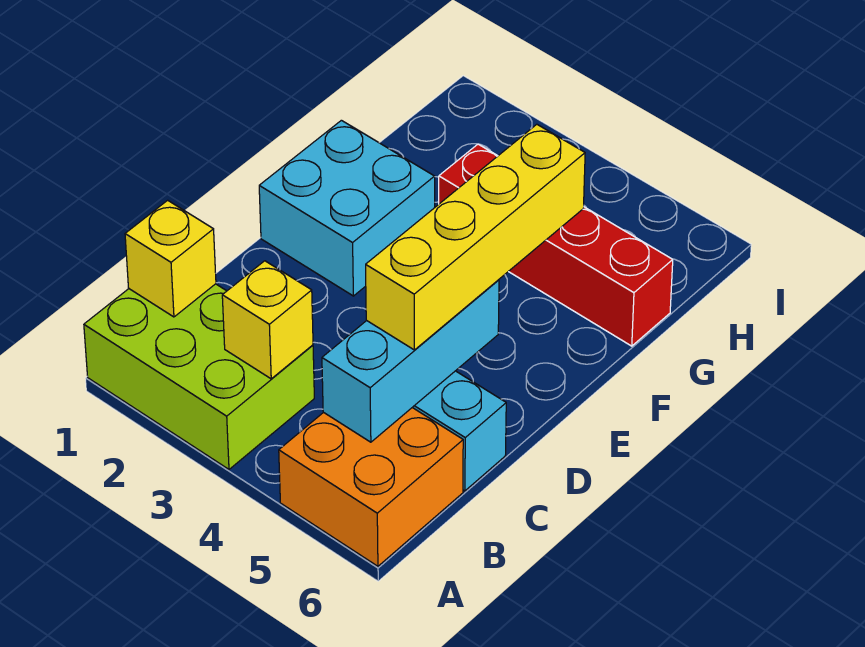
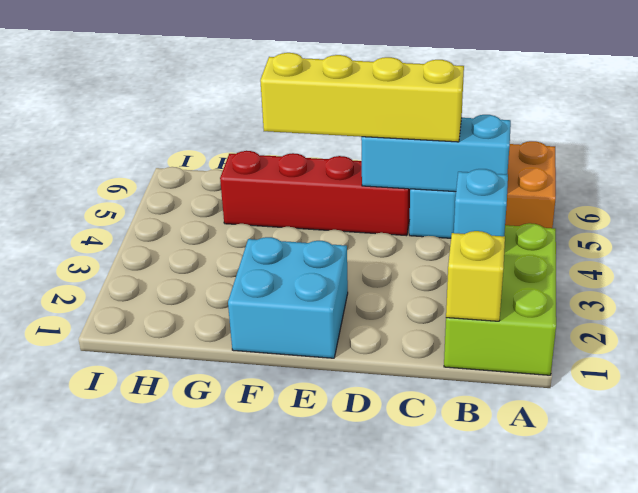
yellow 1x1 brick [222,261,313,379] -> cyan 1x1 brick [454,169,508,236]
red 1x4 brick [439,144,673,346] -> red 1x4 brick turned to [220,151,410,236]

